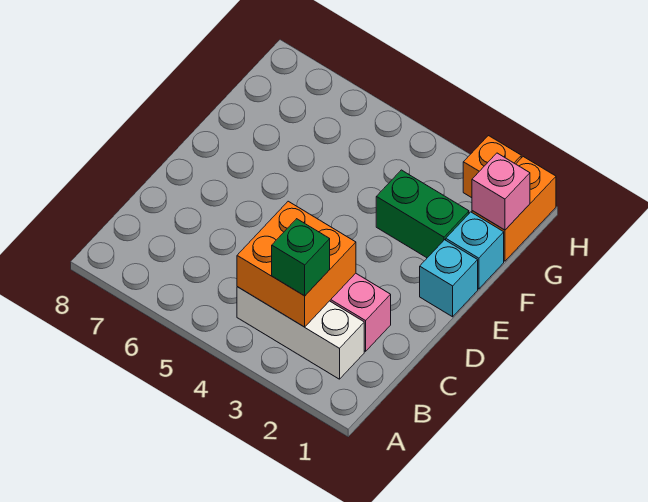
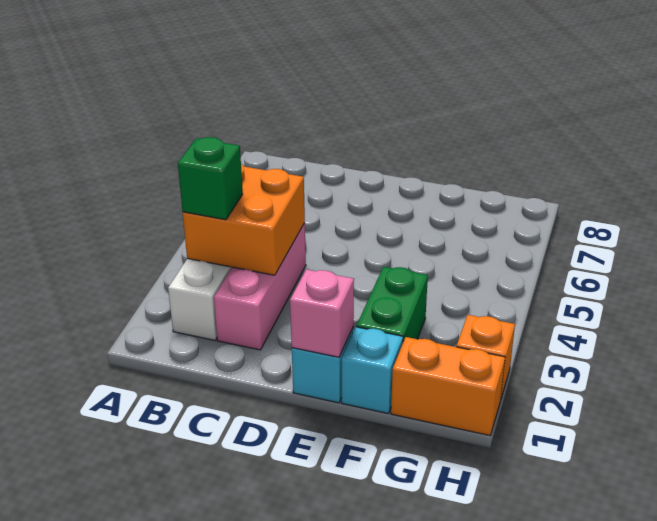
pink 1x1 brick [472,153,530,230] -> pink 1x1 brick moved to [290,269,354,357]

